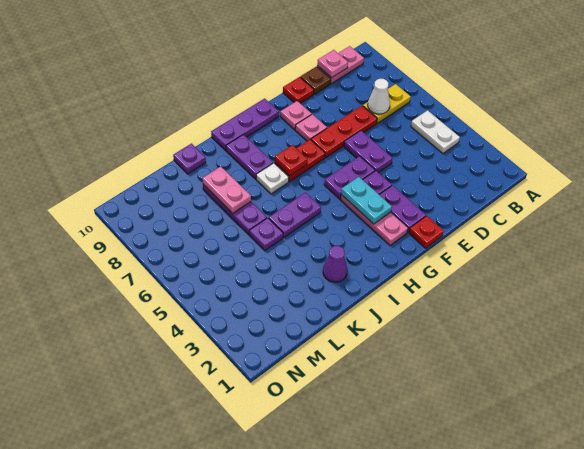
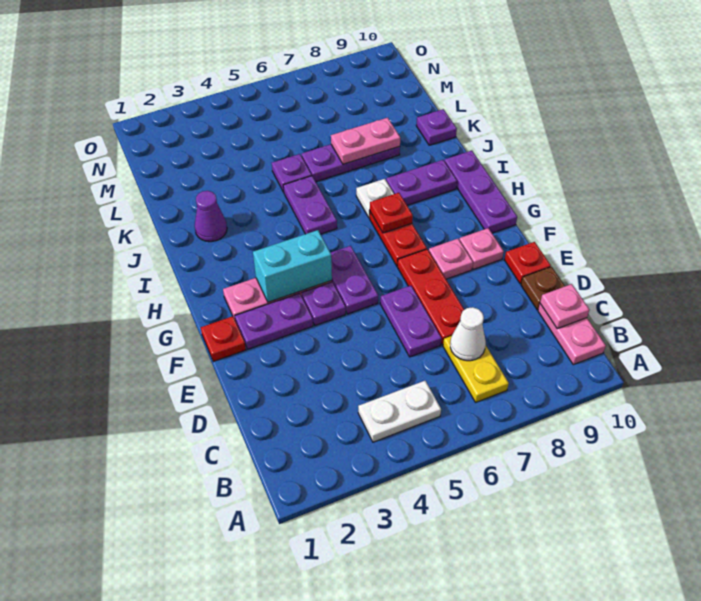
purple 1x2 plate [344,131,392,173] -> purple 1x2 plate turned to [380,286,442,357]
cyan 1x2 plate [341,177,392,224] -> cyan 1x2 brick [253,230,332,302]

